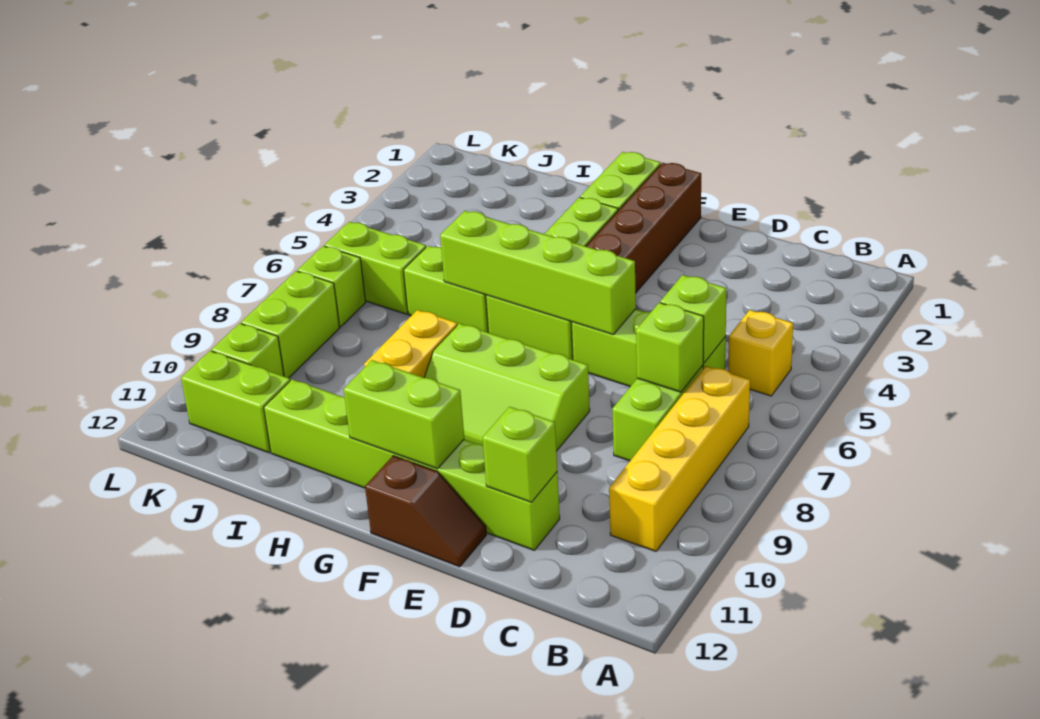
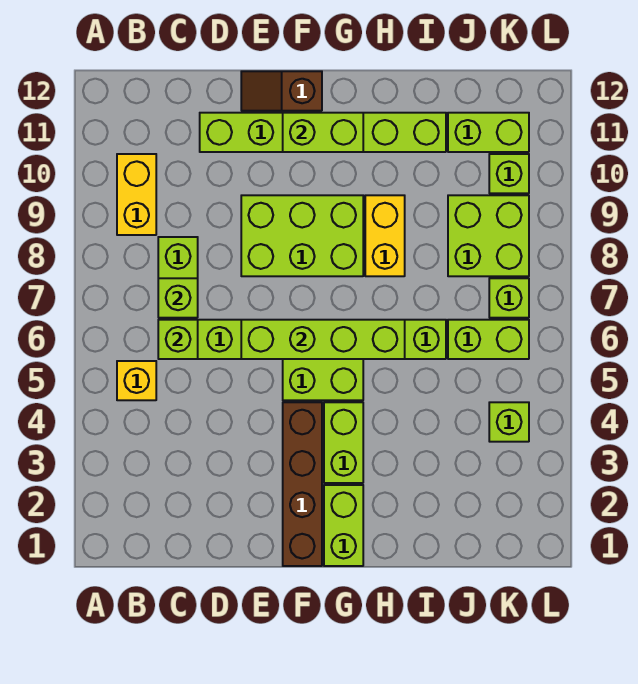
yellow 1x4 brick [609,366,750,551] -> yellow 1x2 brick [117,154,156,235]
lime 1x1 brick [483,407,557,502] -> lime 1x1 brick moved to [489,402,529,442]
lime 2x3 slope [424,323,590,451] -> lime 2x3 brick [241,195,363,276]
lime 1x2 brick [241,271,339,378] -> lime 2x2 brick [448,195,529,276]

